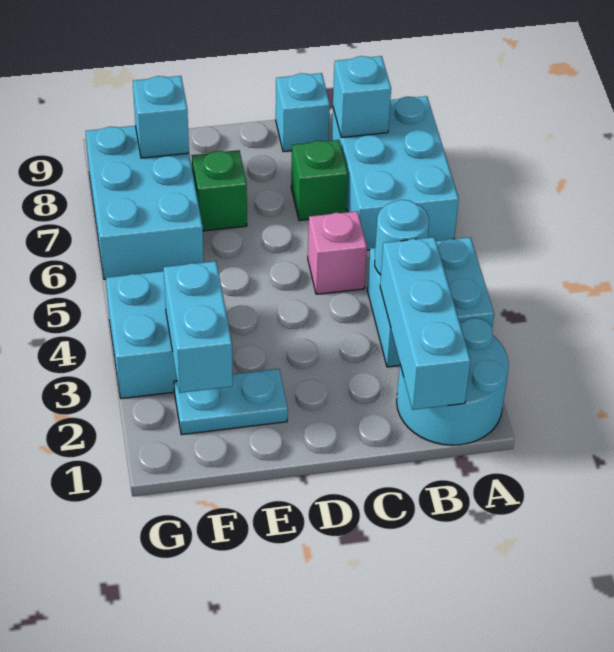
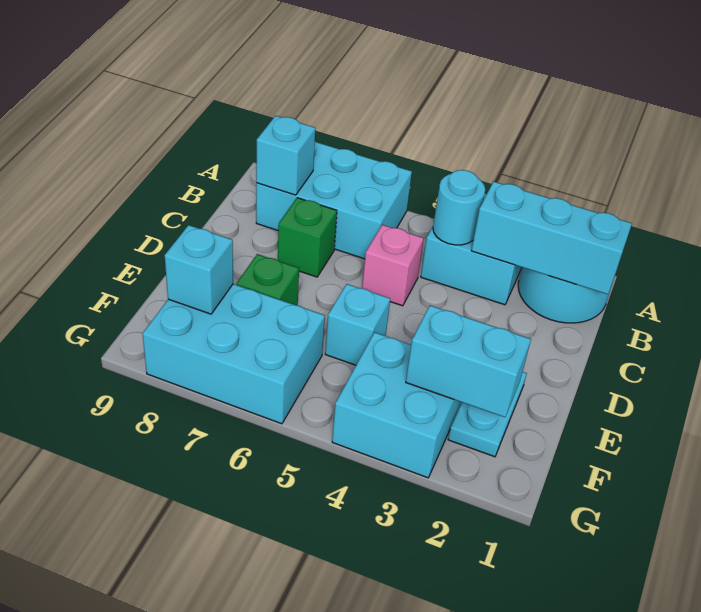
cyan 1x1 brick [276,73,330,152] -> cyan 1x1 brick moved to [325,284,390,365]

